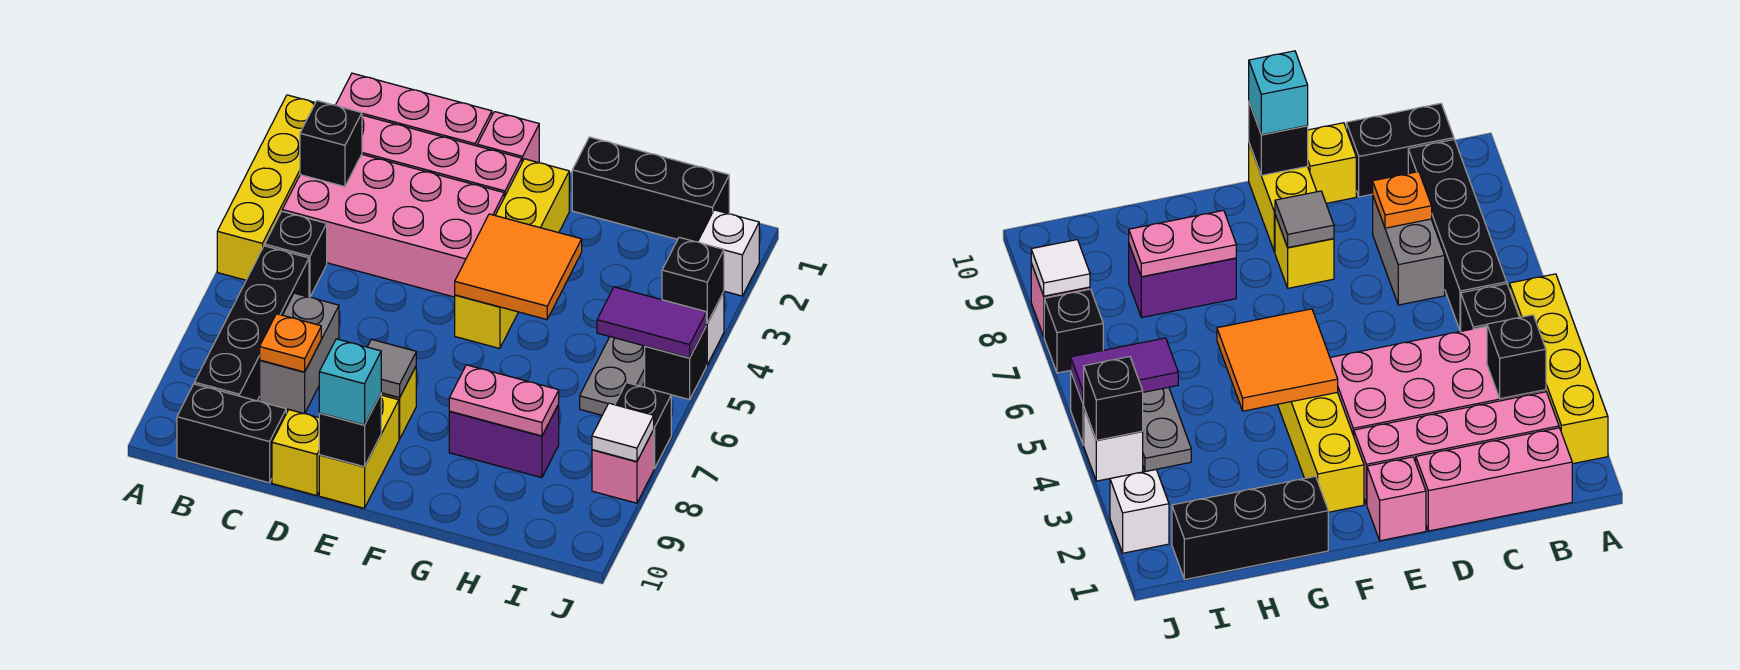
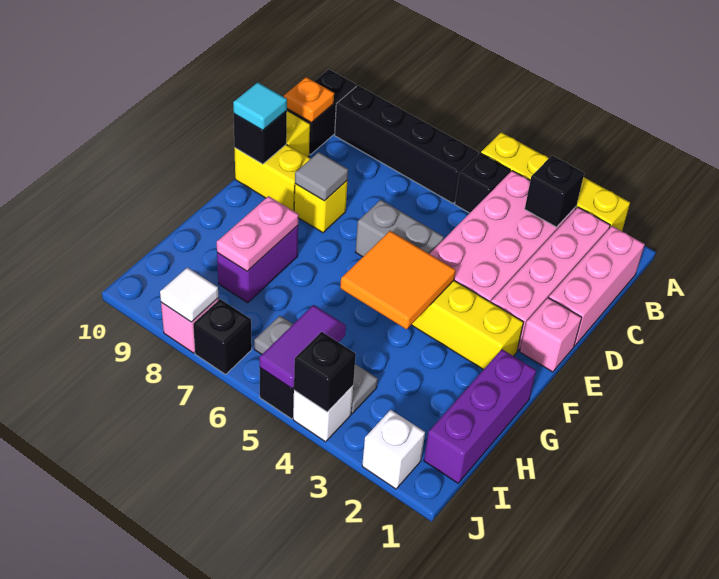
grey 1x2 brick [260,293,339,414] -> grey 1x2 brick moved to [356,200,444,257]
orange 1x1 plate [260,314,321,372] -> orange 1x1 plate moved to [284,77,334,123]
cyan 1x1 brick [319,339,381,425] -> cyan 1x1 tile [233,82,287,130]
black 1x3 brick [572,137,729,242] -> purple 1x3 brick [424,349,536,483]

